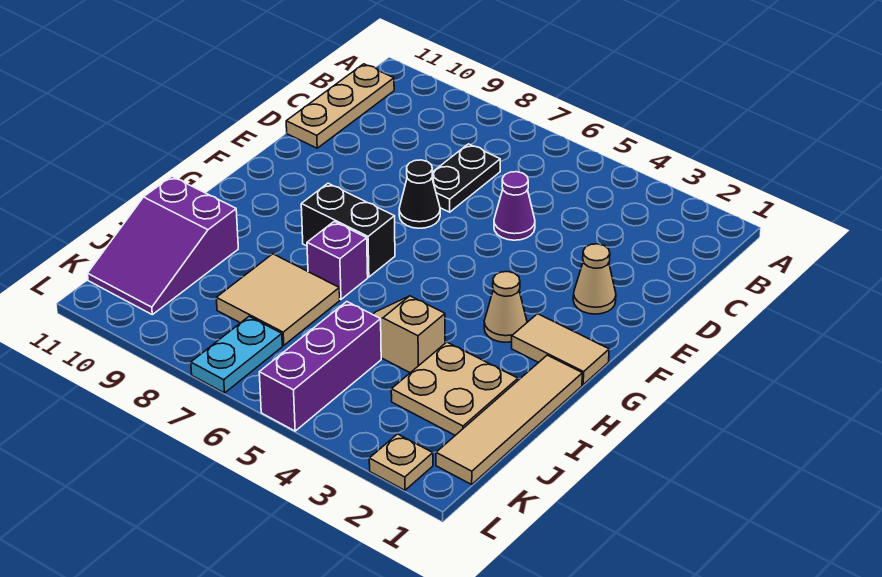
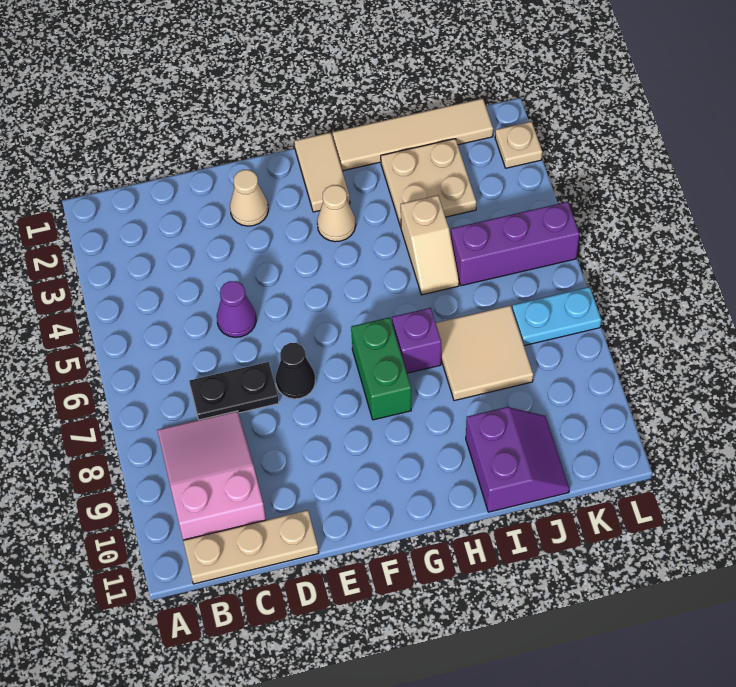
none -> pink 2x3 slope [157,411,266,540]
black 1x2 brick [301,183,395,277] -> green 1x2 brick [351,317,411,420]
purple 2x3 slope [88,177,238,315] -> purple 2x2 slope [466,407,569,512]

